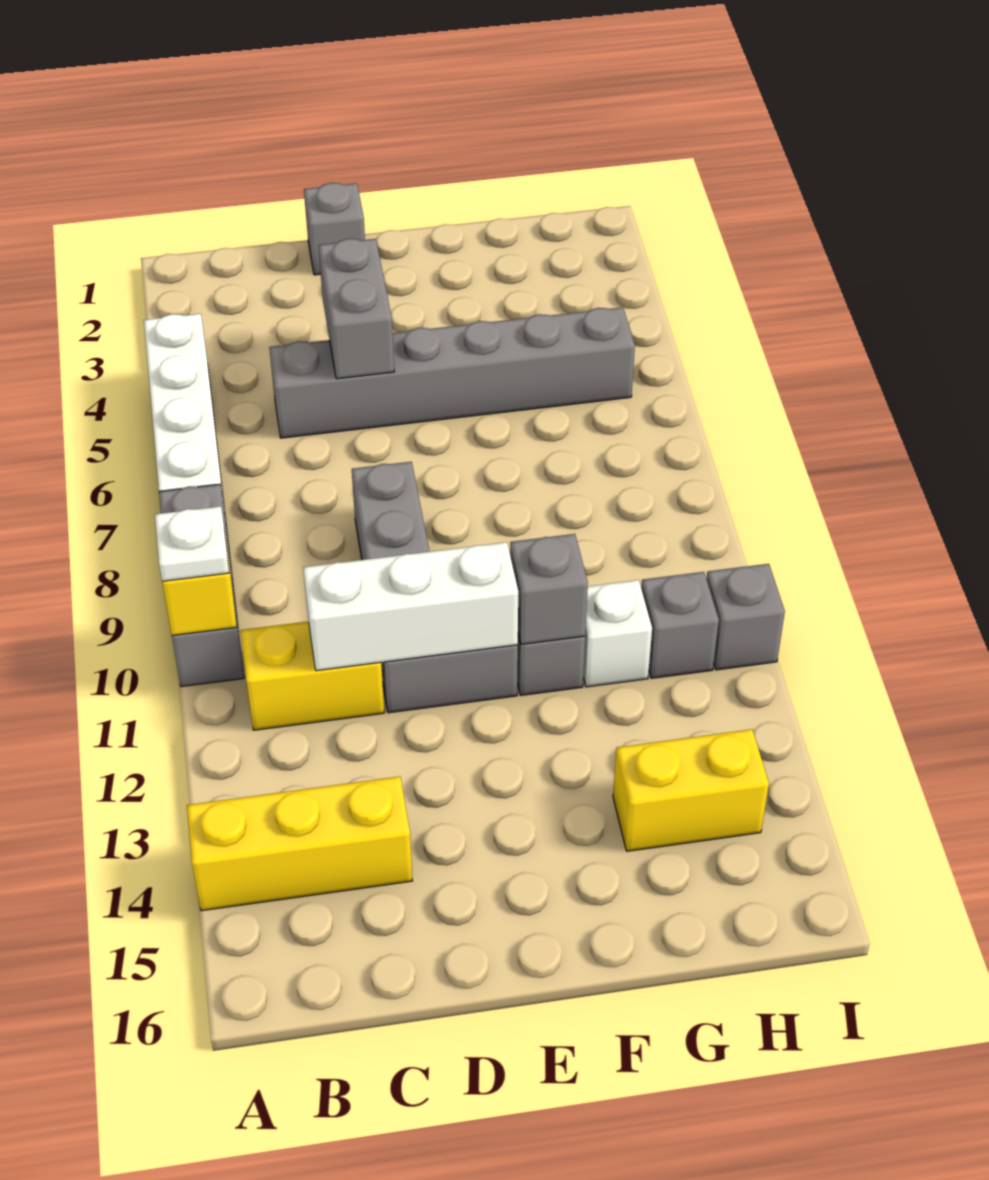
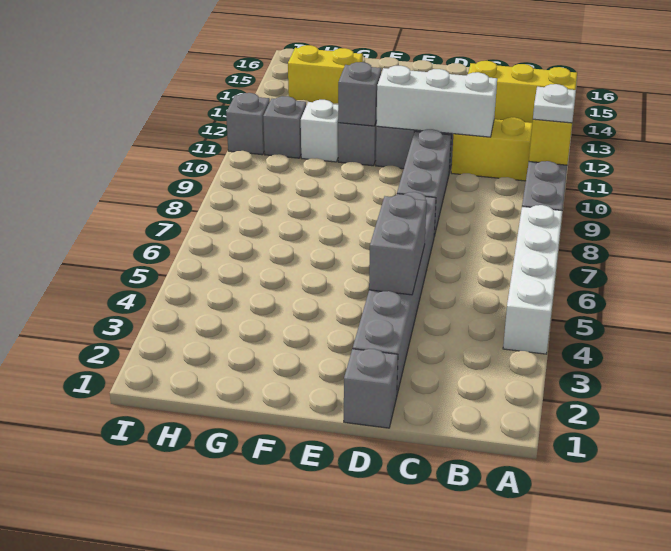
grey 1x6 brick [269,307,635,438] -> grey 1x6 brick turned to [353,192,436,394]

